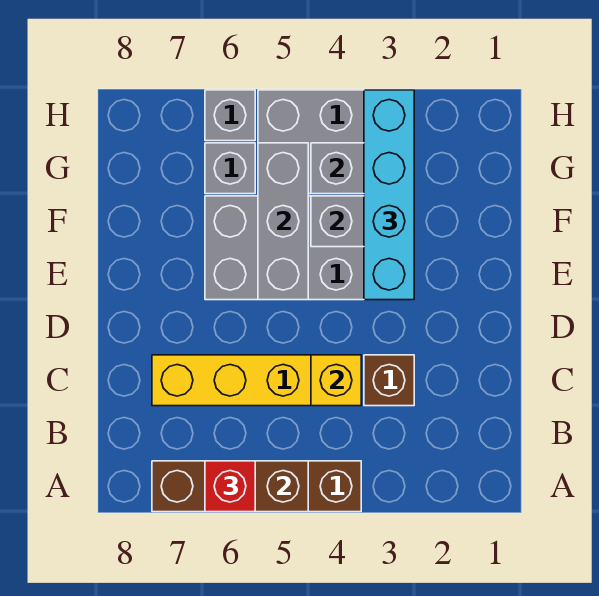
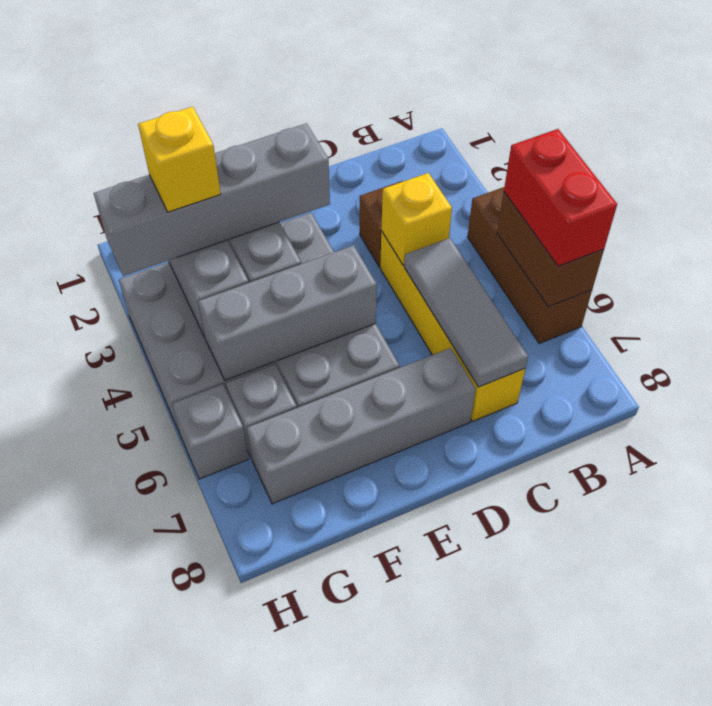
brown 1x4 brick [152,461,361,512] -> brown 1x3 brick [467,187,592,343]
red 1x1 brick [205,461,255,512] -> red 1x2 brick [504,129,617,266]
none -> grey 1x3 tile [404,238,528,387]
none -> grey 1x4 brick [247,348,476,504]
cyan 1x4 brick [364,90,414,300] -> grey 1x4 brick [94,123,330,276]
none -> yellow 1x1 brick [138,107,221,212]

